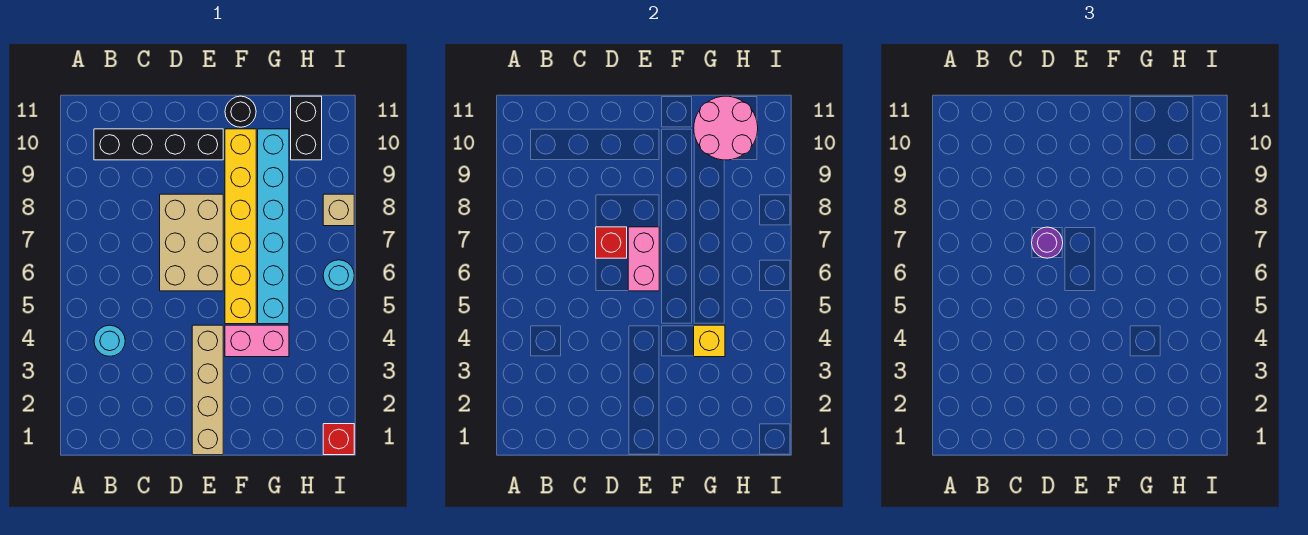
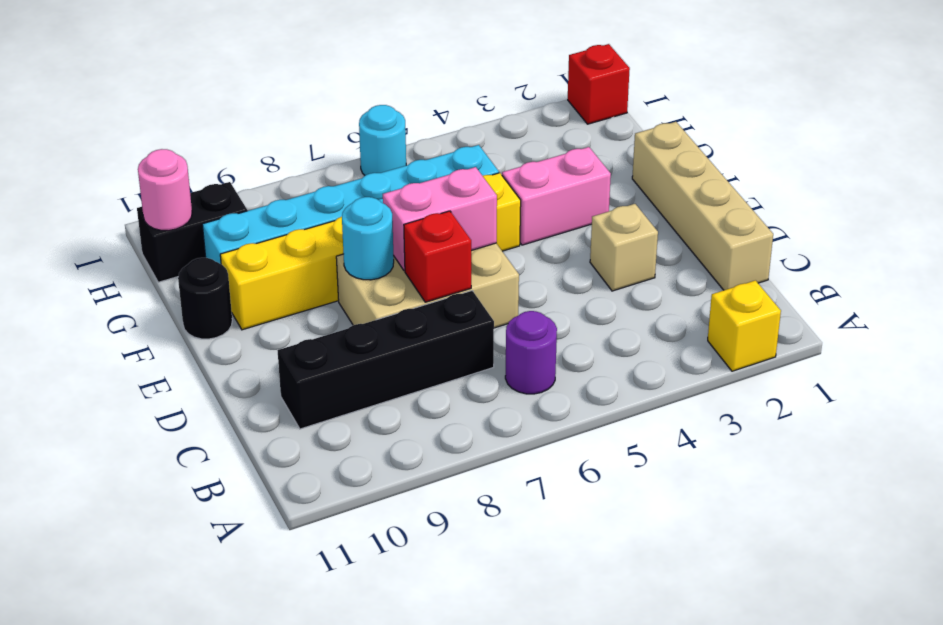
cyan 1x1 round brick [94,325,125,356] -> cyan 1x1 round brick moved to [342,197,394,280]
black 1x4 brick [94,129,223,160] -> black 1x4 brick turned to [278,291,494,429]
purple 1x1 round brick [1032,227,1063,258] -> purple 1x1 round brick moved to [505,311,557,394]
tan 1x4 brick [192,325,223,455] -> tan 1x4 brick turned to [632,122,773,290]
pink 1x2 brick [225,325,289,357] -> pink 1x2 brick turned to [502,147,611,245]
yellow 1x1 brick [694,325,725,357] -> yellow 1x1 brick moved to [708,280,781,371]
pink 2x2 round brick [694,96,758,160] -> pink 1x1 round brick [138,149,192,231]
tan 1x1 brick [323,194,354,226] -> tan 1x1 brick moved to [590,204,658,291]

